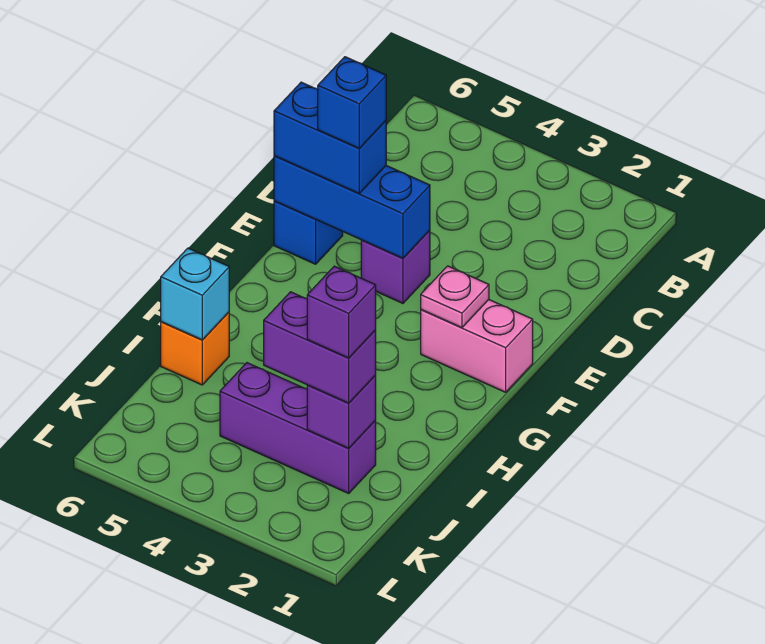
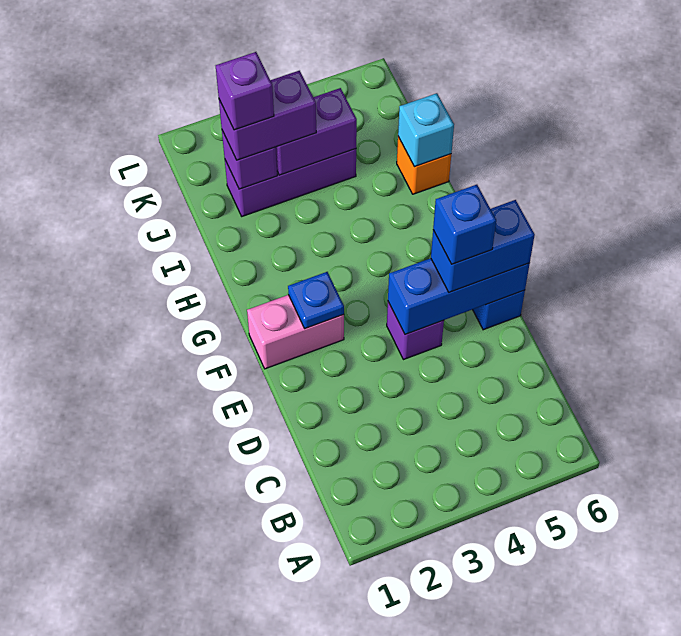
pink 1x1 plate [421,266,489,328] -> blue 1x1 plate [288,272,344,329]
none -> purple 1x2 brick [276,88,357,175]

